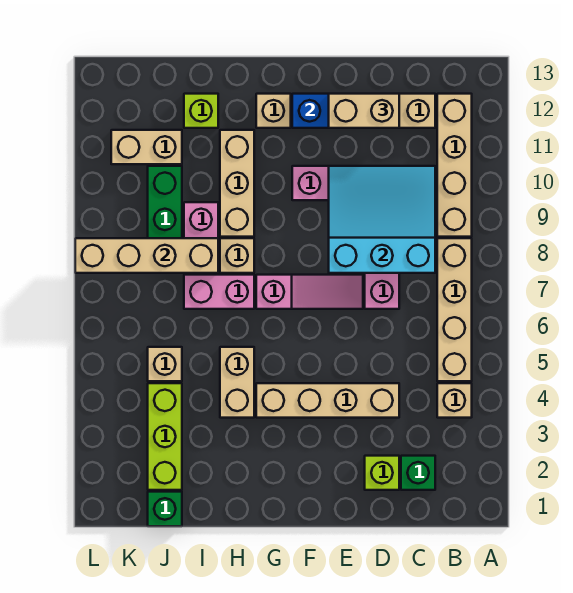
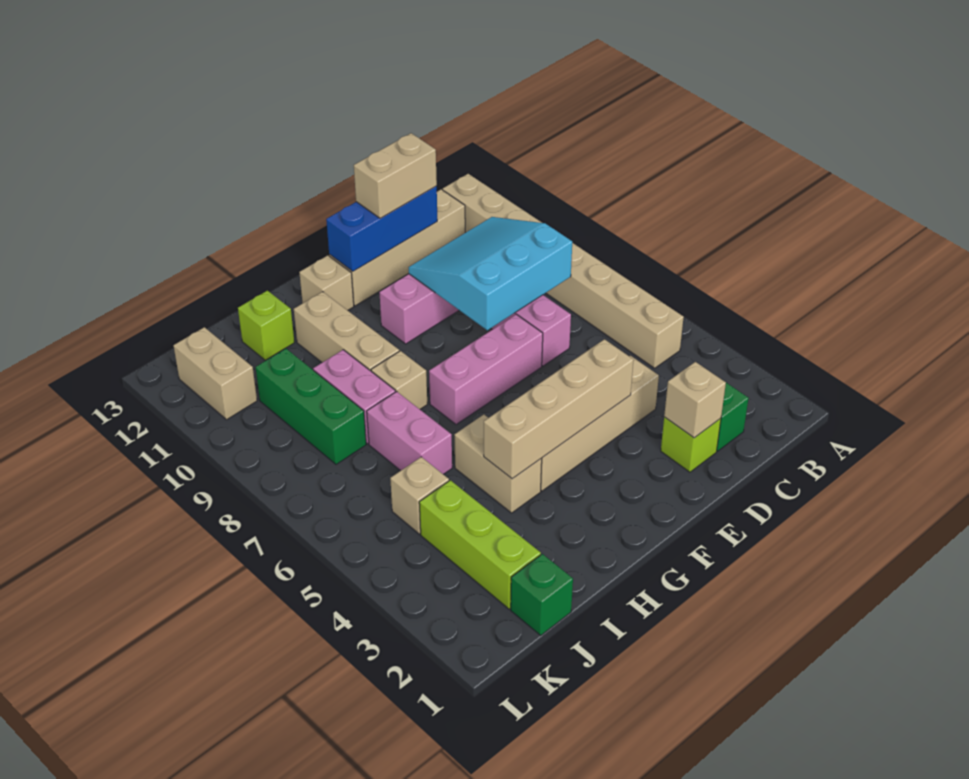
tan 1x1 brick [437,383,472,418] -> tan 1x1 brick moved to [664,362,726,438]
pink 1x3 slope [256,275,363,309] -> pink 1x3 brick [429,314,543,425]
pink 1x2 brick [184,275,254,309] -> pink 1x2 brick turned to [367,392,452,474]
tan 1x4 brick [75,238,218,273] -> tan 1x4 brick moved to [484,339,633,479]
tan 1x2 brick [111,130,182,164] -> tan 1x2 brick turned to [174,327,257,420]

